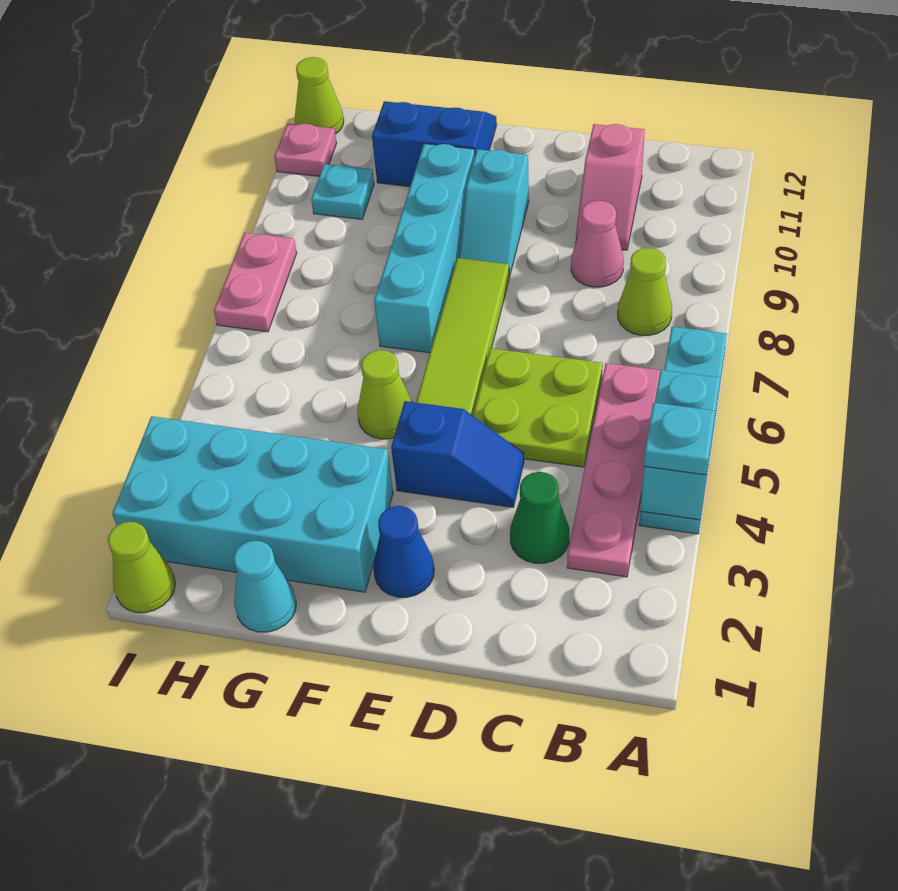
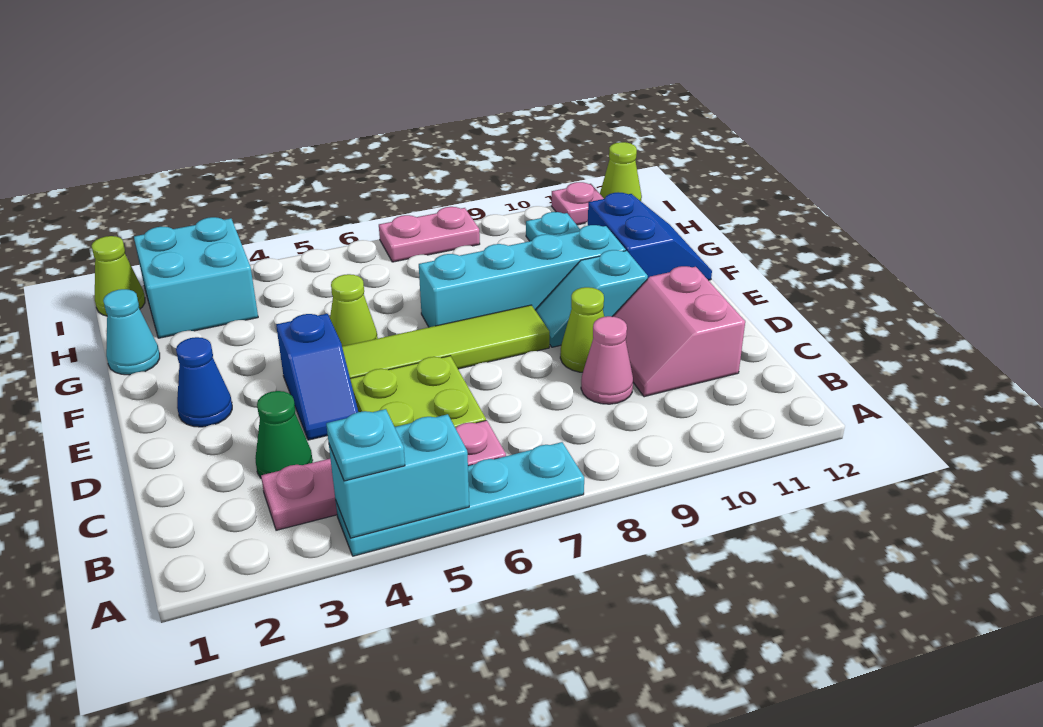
lime 1x1 cone [618,248,672,336] -> lime 1x1 cone moved to [560,287,604,372]
pink 1x2 slope [576,124,645,250] -> pink 2x2 slope [612,266,745,397]
cyan 2x4 brick [112,416,393,592] -> cyan 2x2 brick [134,217,258,338]

